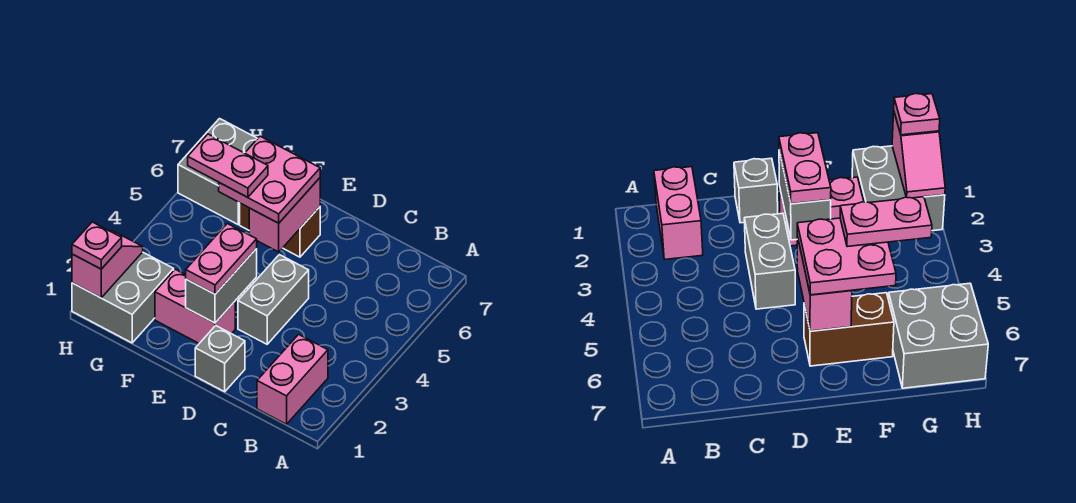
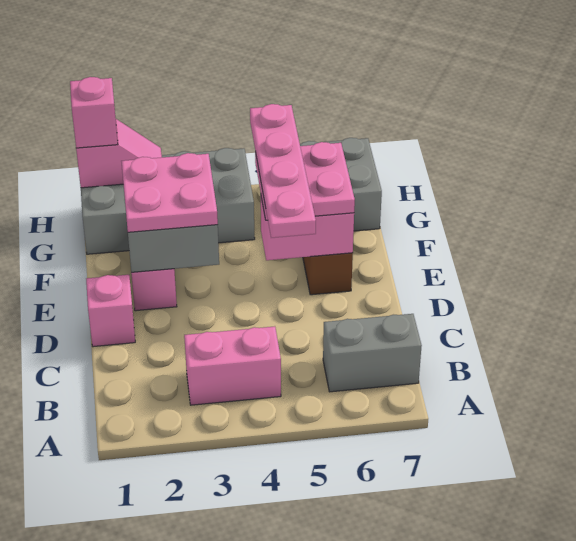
pink 1x2 brick [257,334,328,424] -> pink 1x2 brick moved to [184,326,281,405]
grey 1x1 brick [195,326,245,392] -> pink 1x1 brick [86,275,135,347]
grey 1x2 brick [238,255,309,344] -> grey 1x2 brick moved to [323,314,422,392]
pink 1x2 plate [186,224,257,294] -> pink 2x2 plate [121,153,218,232]
pink 1x2 plate [188,134,268,197] -> pink 1x4 plate [250,104,316,238]
grey 2x2 brick [72,252,174,343] -> grey 2x4 brick [81,148,255,254]
pink 1x1 plate [72,222,122,269] -> pink 1x1 brick [70,77,118,148]

